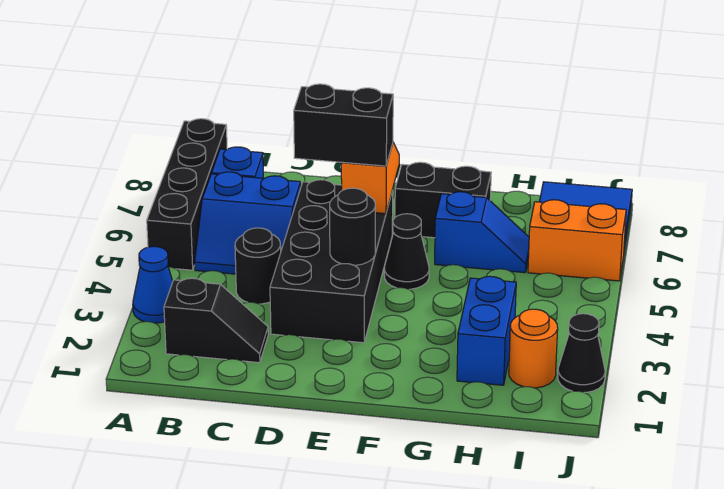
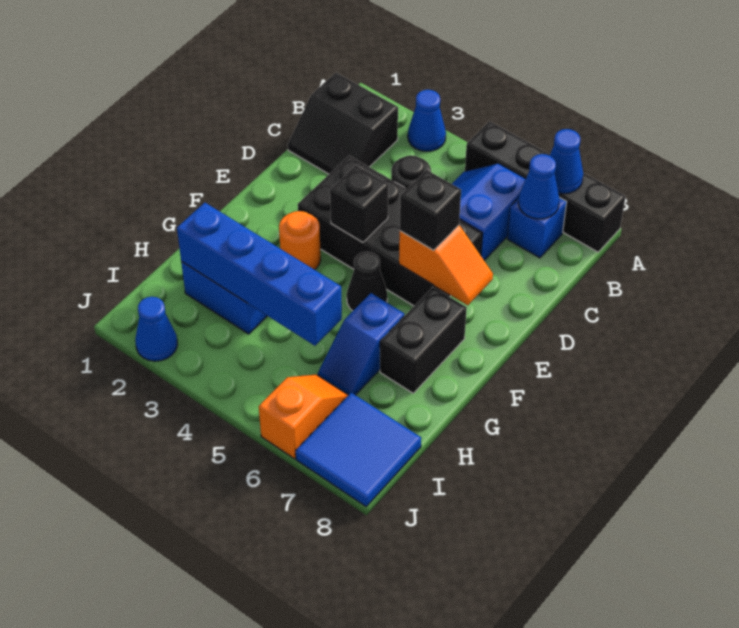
none -> blue 1x1 cone [550,129,583,194]
black 1x2 slope [164,278,268,363] -> black 2x2 slope [288,73,398,174]
none -> blue 1x1 cone [518,154,559,219]
black 1x2 brick [294,84,393,166] -> black 1x1 brick [400,170,461,250]
black 1x1 round brick [330,188,375,265] -> black 1x1 brick [330,165,389,242]
none -> blue 1x4 brick [177,203,342,346]
orange 1x1 round brick [509,309,558,388] -> orange 1x1 round brick moved to [279,211,321,270]
orange 1x2 brick [528,200,626,281] -> orange 1x2 slope [259,374,348,459]
black 1x1 cone [558,314,605,392] -> blue 1x1 cone [135,297,178,361]

